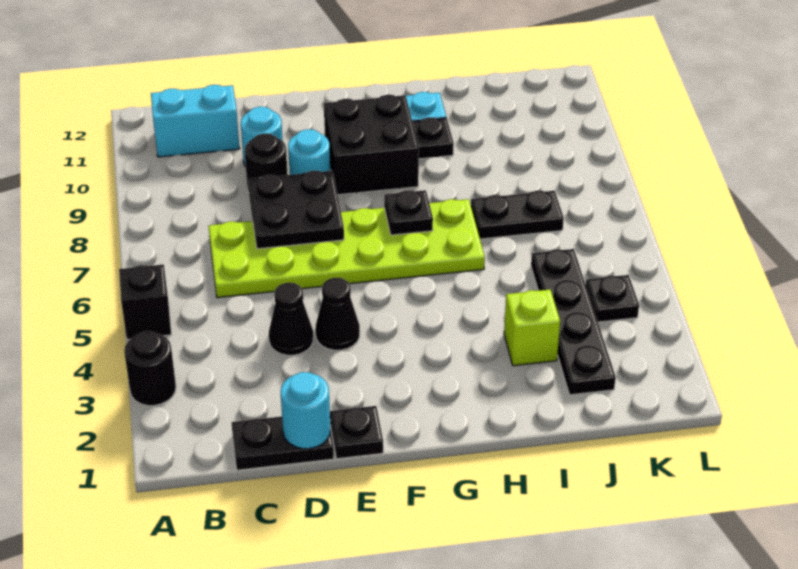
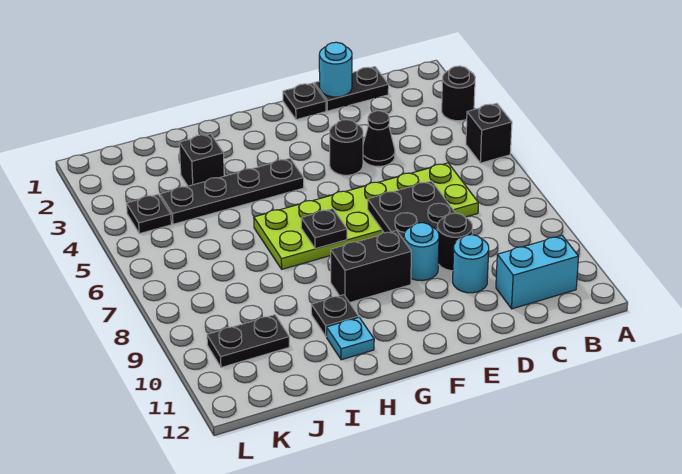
black 1x1 cone [315,278,360,350] -> black 1x1 round brick [330,120,363,175]
black 2x2 brick [324,95,419,195] -> black 1x2 brick [331,231,411,303]
lime 1x1 brick [504,290,560,366] -> black 1x1 brick [179,134,224,186]
black 1x2 plate [471,191,564,239] -> black 1x2 plate moved to [207,315,289,367]
black 1x4 plate [531,249,616,395] -> black 1x4 plate turned to [160,158,304,224]

